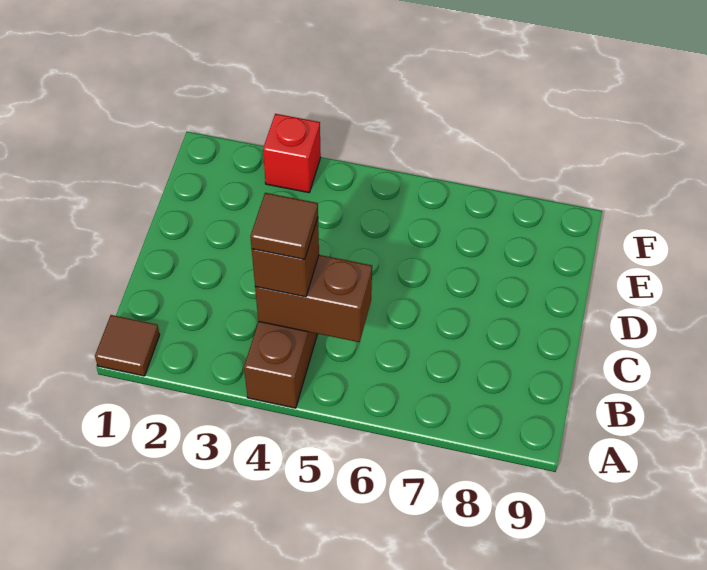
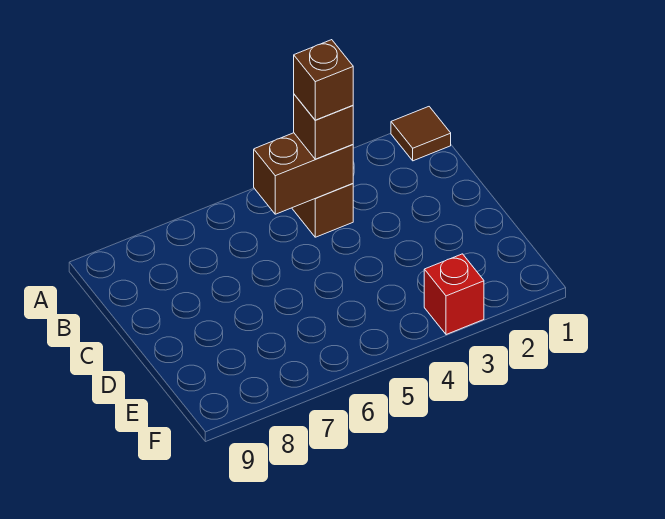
brown 1x1 tile [250,193,318,259] -> brown 1x1 brick [294,40,353,120]

